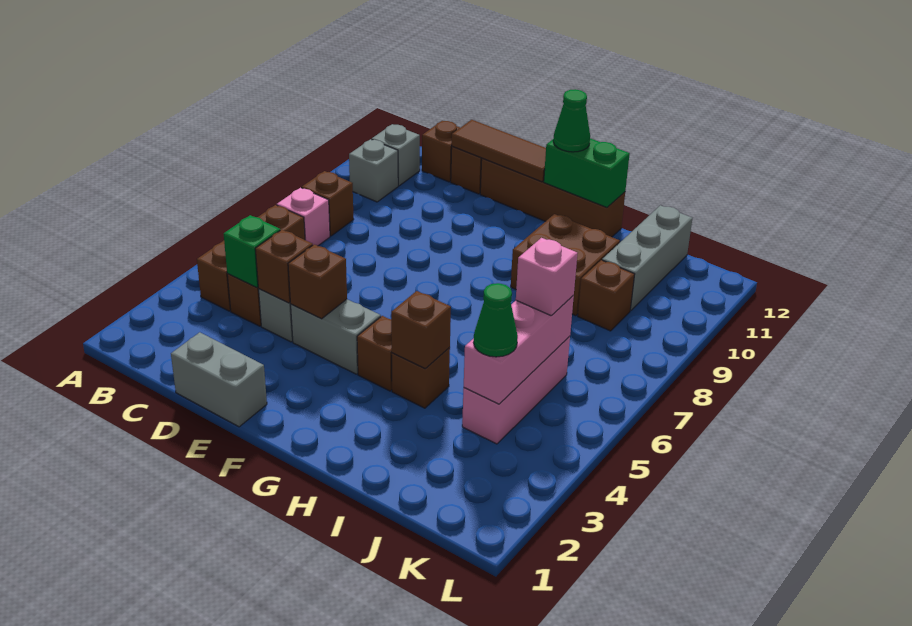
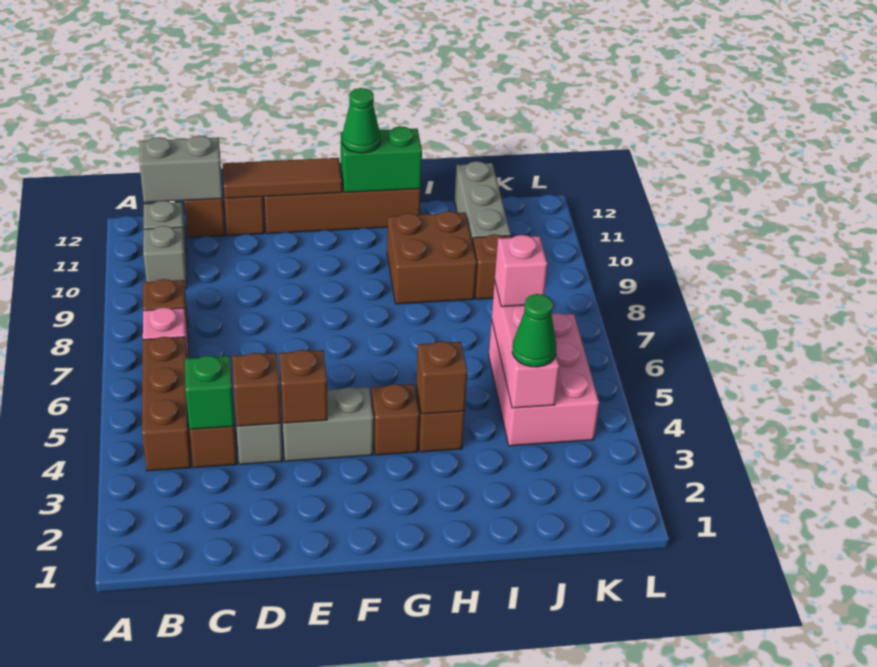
grey 1x2 brick [171,332,267,427] -> grey 1x2 brick moved to [140,135,223,202]
pink 1x3 brick [462,336,570,444] -> pink 2x3 brick [489,313,599,446]

